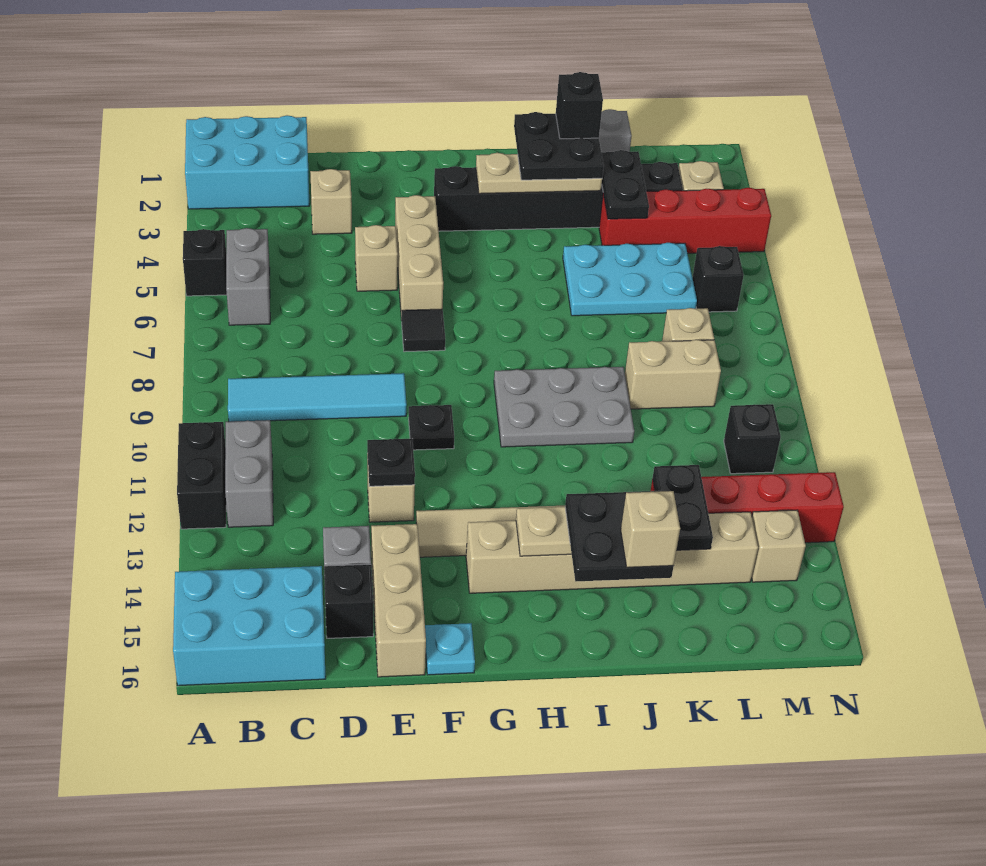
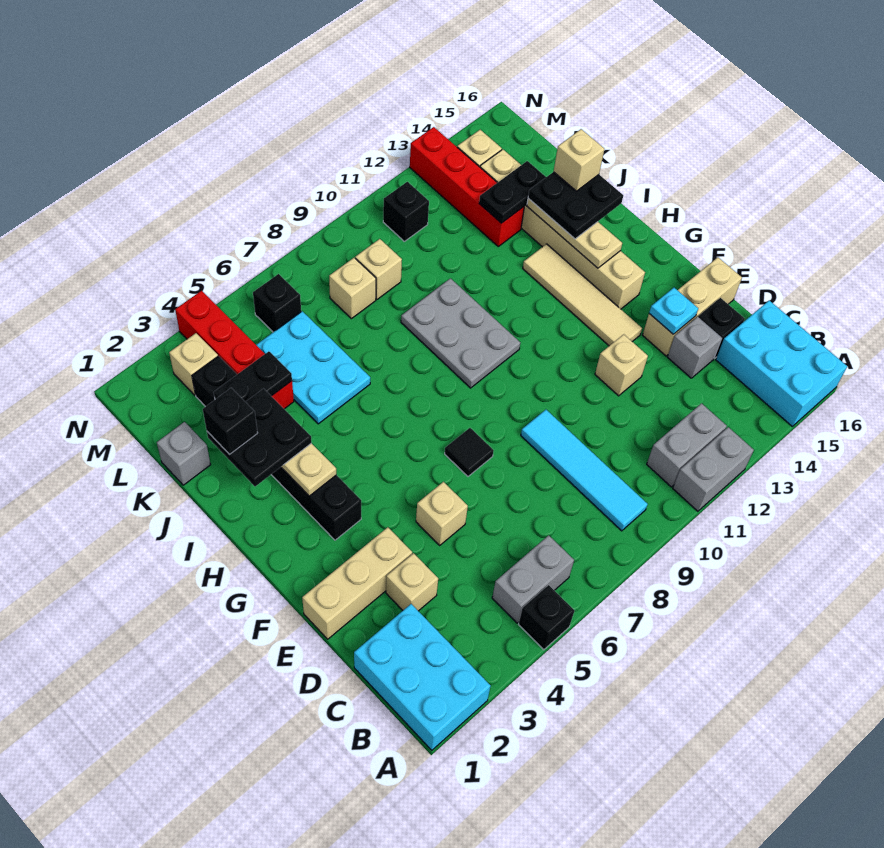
black 1x2 brick [177,422,226,529] -> grey 1x2 brick [673,427,754,511]
black 1x1 plate [367,439,415,486] -> none
tan 1x3 brick [395,195,443,320] -> tan 1x3 brick moved to [302,527,412,639]
black 1x1 plate [409,405,454,450] -> none
cyan 1x1 plate [425,623,475,675] -> cyan 1x1 plate moved to [649,288,698,334]
tan 1x2 brick [625,340,721,409] -> tan 1x1 brick [355,239,402,299]

